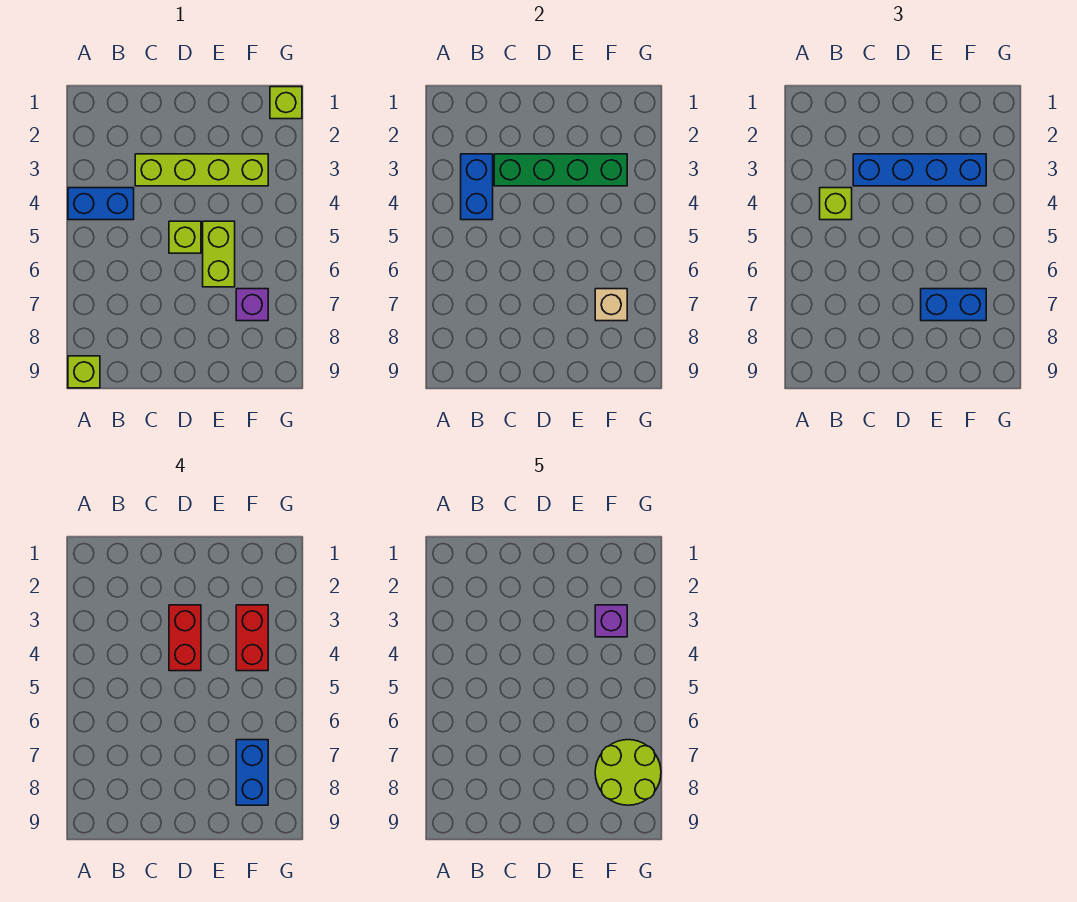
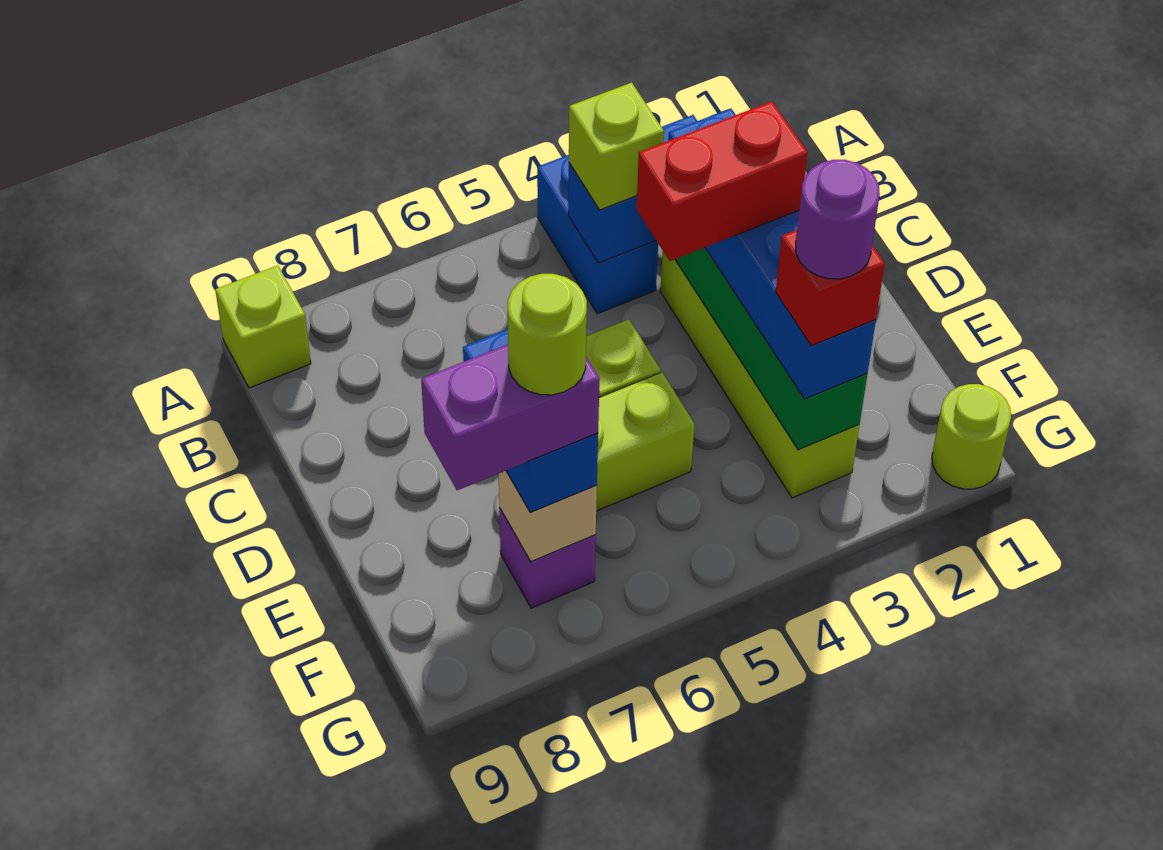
red 1x2 brick [236,605,268,671] -> red 1x1 brick [776,230,885,346]
purple 1x1 brick [595,605,627,637] -> purple 1x1 round brick [796,160,880,279]
blue 1x2 brick [236,740,268,805] -> purple 1x2 brick [421,344,600,490]
lime 2x2 round brick [595,740,661,805] -> lime 1x1 round brick [508,274,587,395]
lime 1x1 brick [270,87,302,119] -> lime 1x1 round brick [932,384,1011,489]

